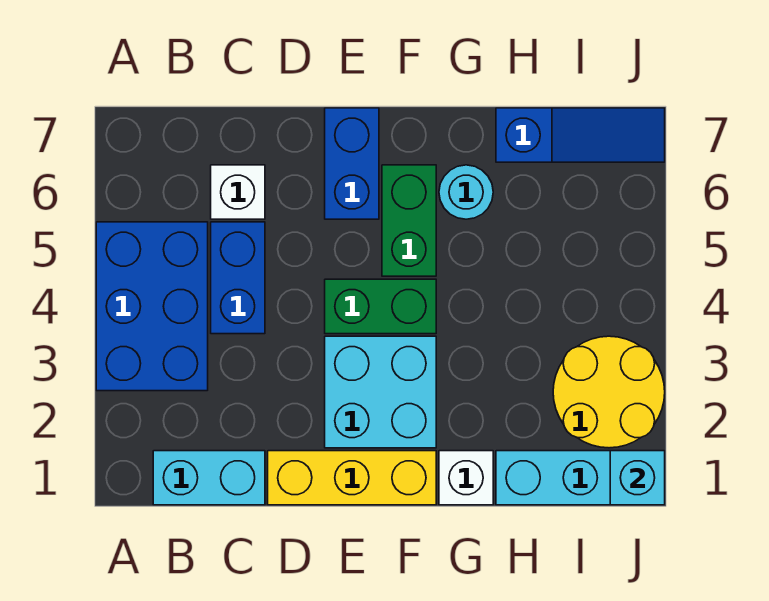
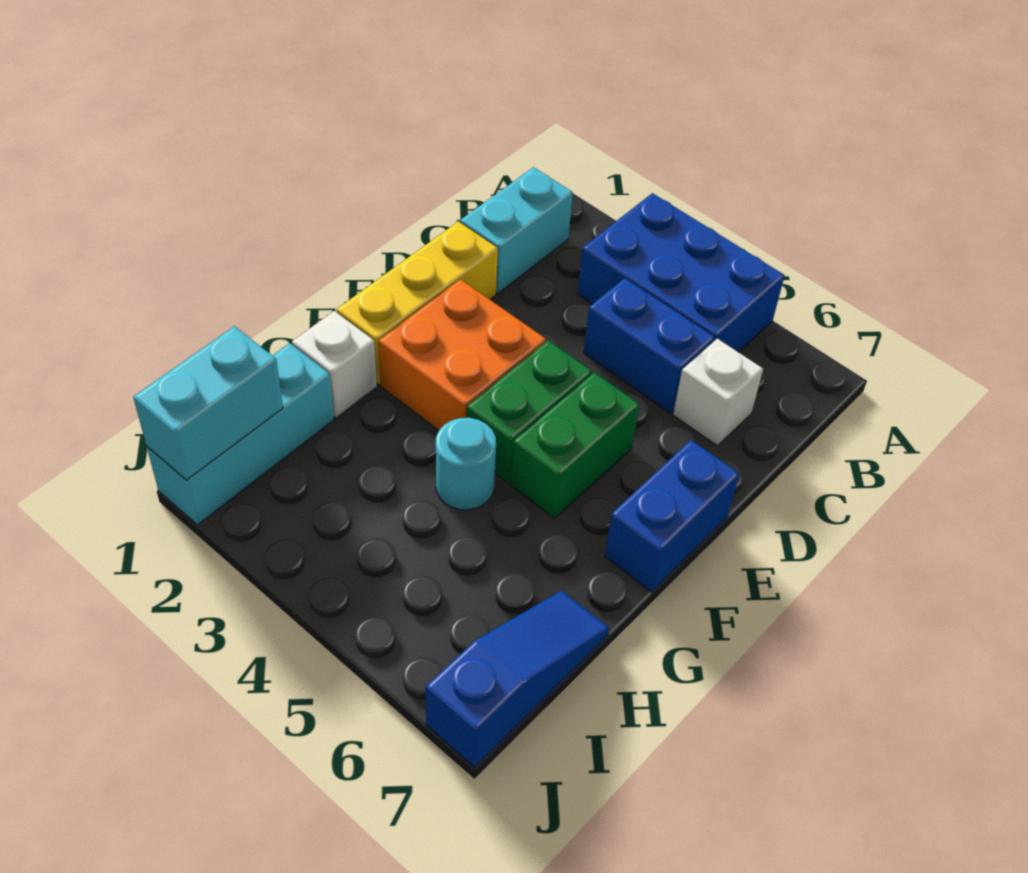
cyan 2x2 brick [325,336,436,448] -> orange 2x2 brick [378,279,546,431]
blue 1x2 brick [325,108,379,219] -> blue 1x2 brick turned to [605,440,739,592]
green 1x2 brick [382,165,436,276] -> green 1x2 brick turned to [511,373,639,518]
cyan 1x1 round brick [439,165,493,219] -> cyan 1x1 round brick moved to [436,418,496,510]
blue 1x3 slope [496,108,665,162] -> blue 1x3 slope turned to [426,591,609,767]
yellow 2x2 round brick [553,336,665,448] -> none
cyan 1x1 brick [610,451,665,505] -> cyan 1x2 brick [133,326,283,480]

